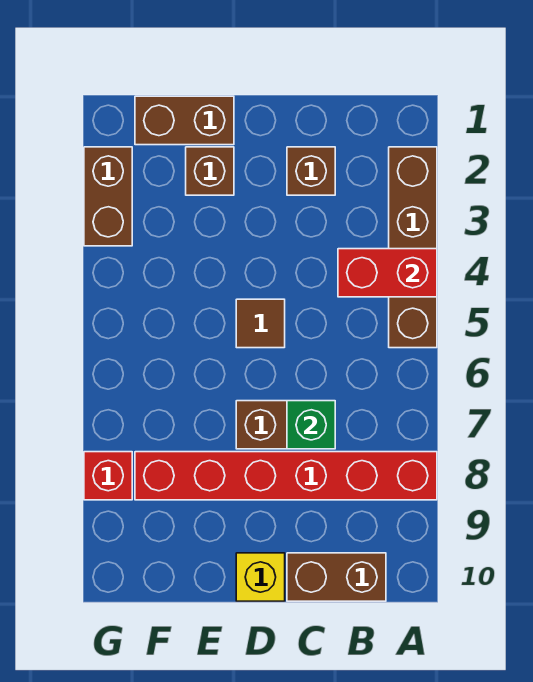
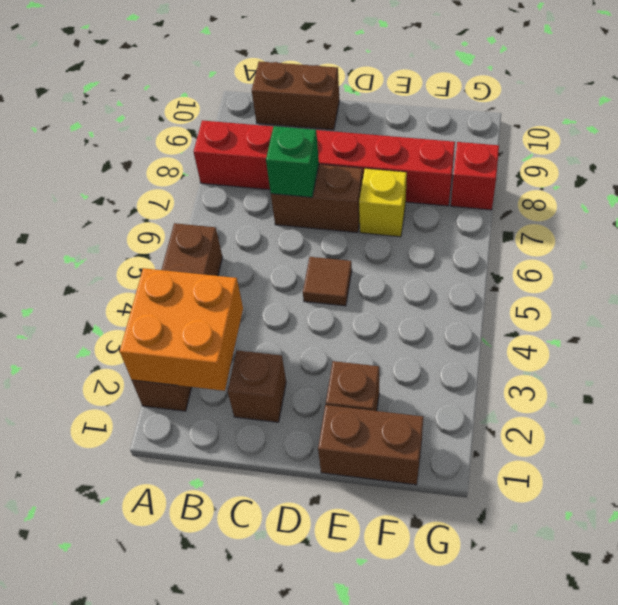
none -> orange 2x2 brick [120,268,243,391]
red 1x2 brick [338,249,437,297] -> none
yellow 1x1 brick [236,553,285,601] -> yellow 1x1 brick moved to [359,169,407,237]
brown 1x2 brick [84,147,132,246] -> none

